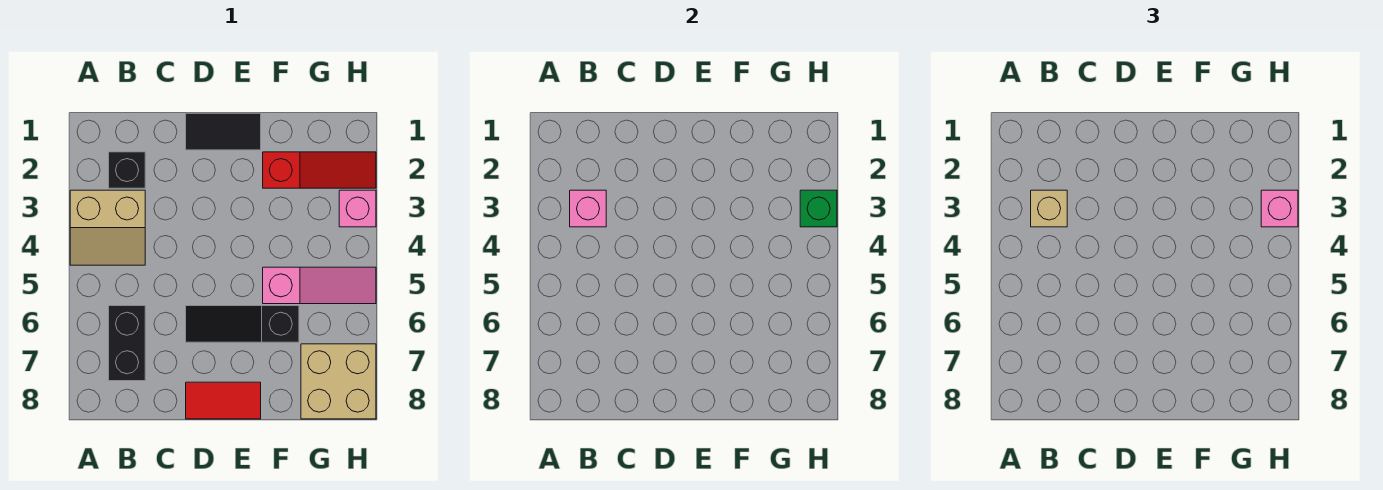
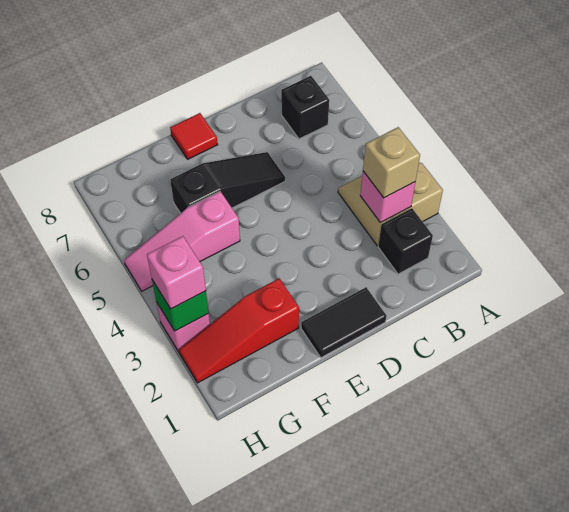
black 1x2 brick [109,306,145,381] -> black 1x1 brick [281,76,329,139]
red 1x2 tile [186,382,261,419] -> red 1x1 tile [170,113,218,159]
tan 2x2 brick [301,344,376,419] -> none

